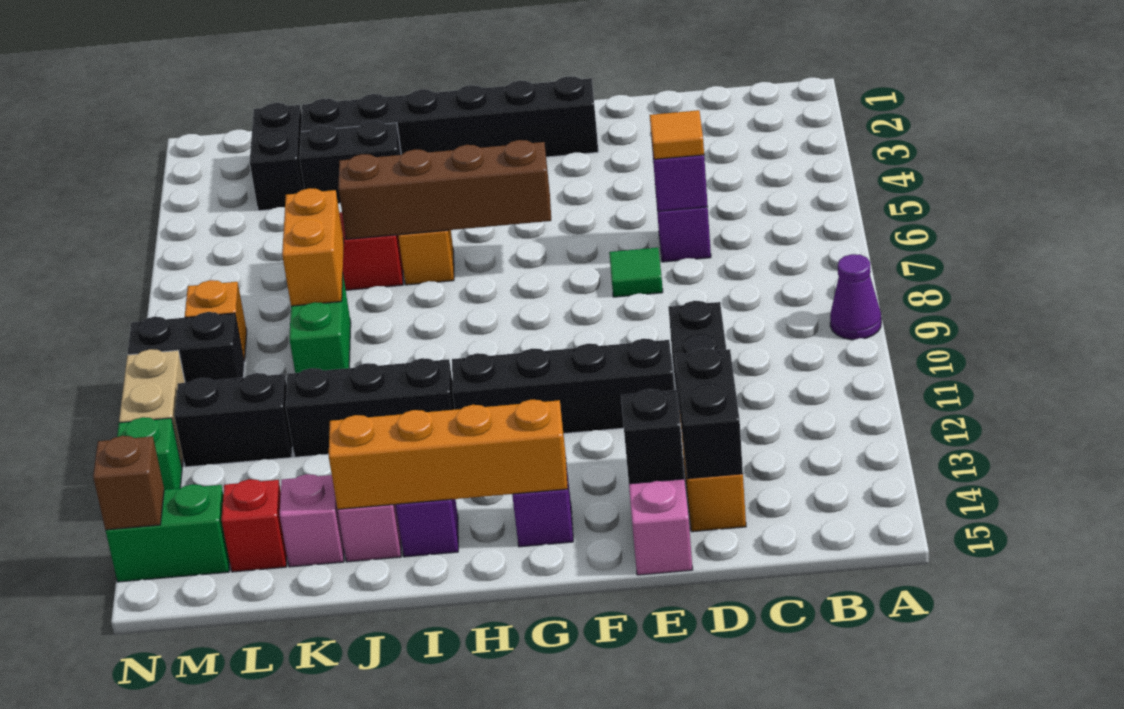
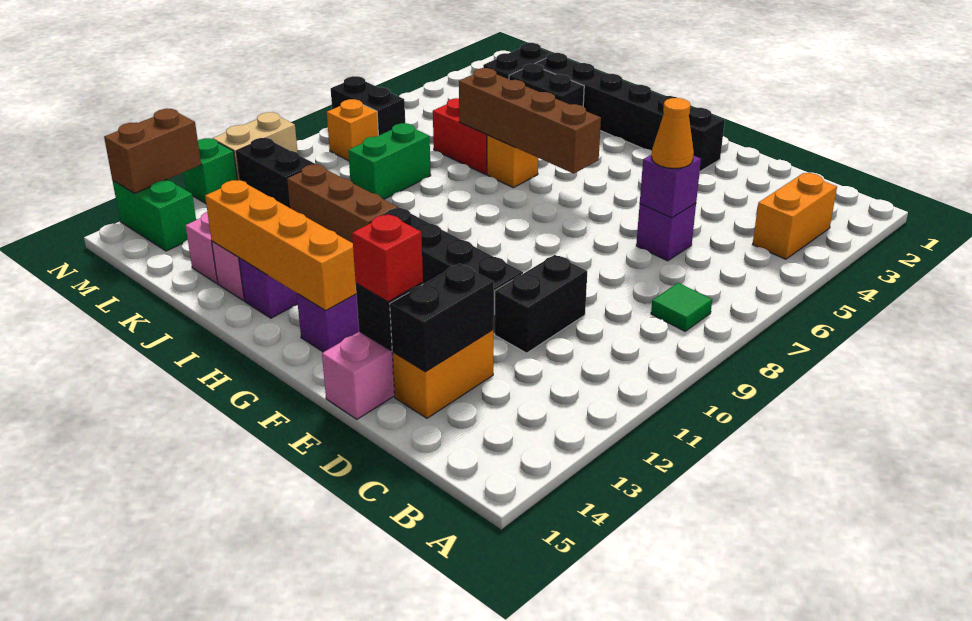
purple 1x1 cone [830,254,881,340] -> none
orange 1x1 tile [650,110,704,159] -> orange 1x1 cone [652,98,694,169]
green 1x1 tile [609,248,663,297] -> green 1x1 tile moved to [651,283,712,331]
black 1x3 brick [286,358,455,457] -> brown 1x3 brick [287,164,398,243]
orange 1x2 brick [282,188,344,306] -> orange 1x2 brick moved to [753,173,837,259]
red 1x1 brick [222,479,287,572] -> red 1x1 brick moved to [352,214,423,302]
black 1x2 brick [128,312,244,383] -> black 1x2 brick moved to [331,76,405,136]
brown 1x1 brick [93,436,164,530] -> brown 1x2 brick [104,109,201,193]

